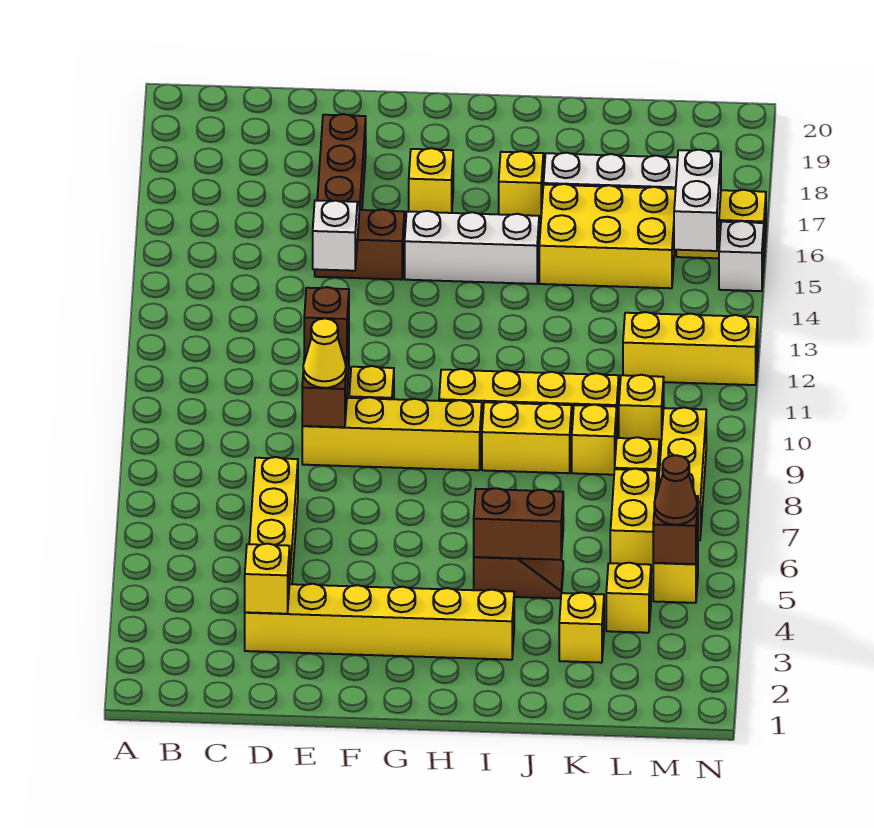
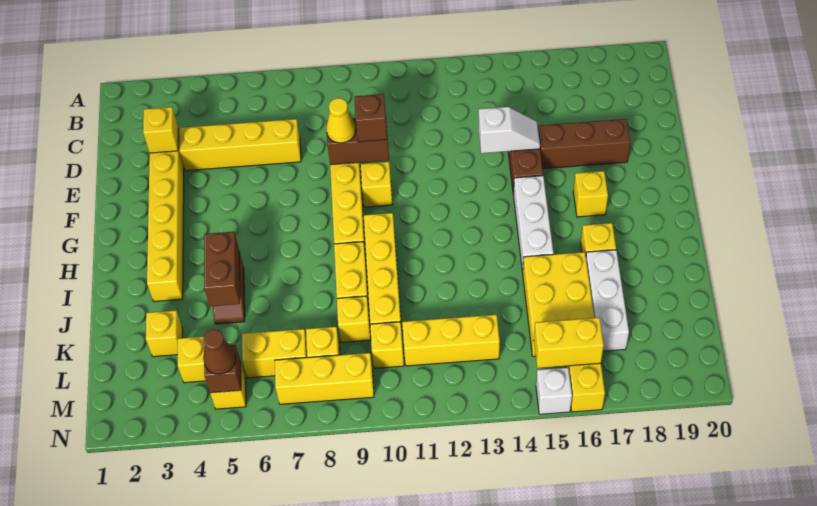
yellow 1x3 brick [623,312,758,385] -> yellow 1x3 brick turned to [402,315,500,366]
white 1x2 brick [674,150,721,251] -> yellow 1x2 brick [534,318,604,368]

